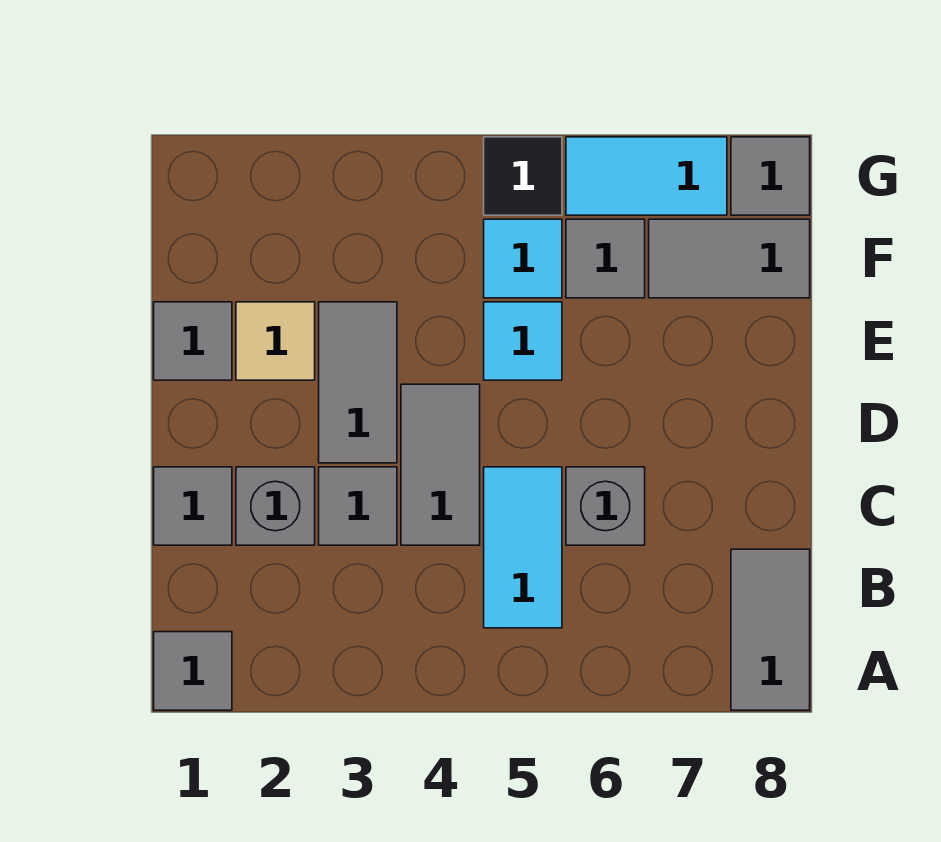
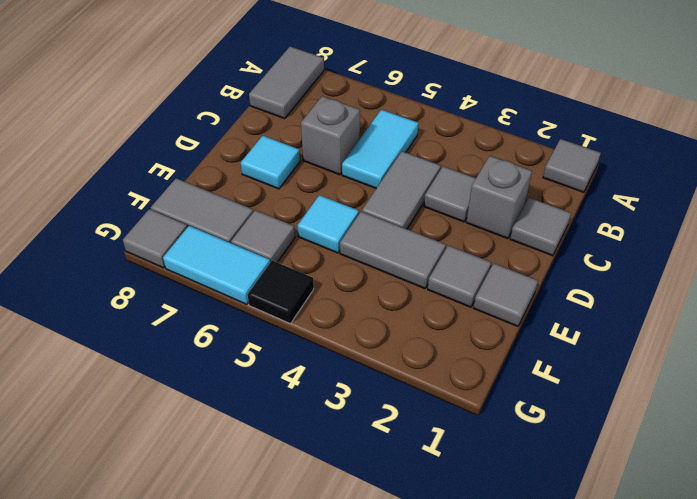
grey 1x2 tile [319,302,397,463] -> grey 1x2 tile turned to [340,211,446,289]
tan 1x1 tile [236,302,315,380] -> grey 1x1 tile [428,245,491,307]
cyan 1x1 tile [484,219,562,298] -> cyan 1x1 tile moved to [241,136,300,189]

